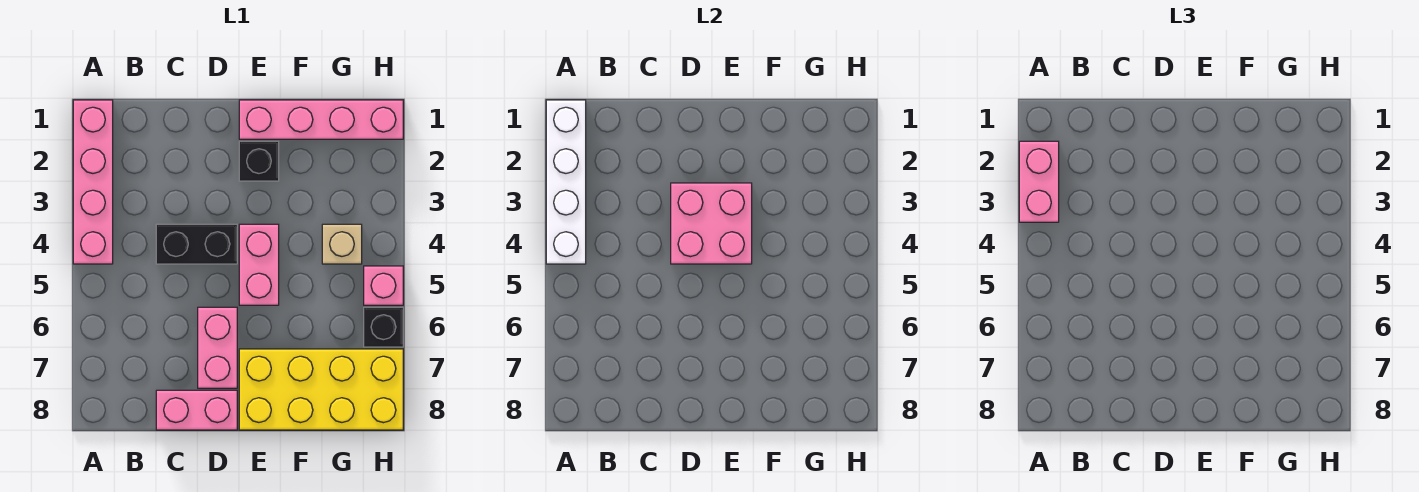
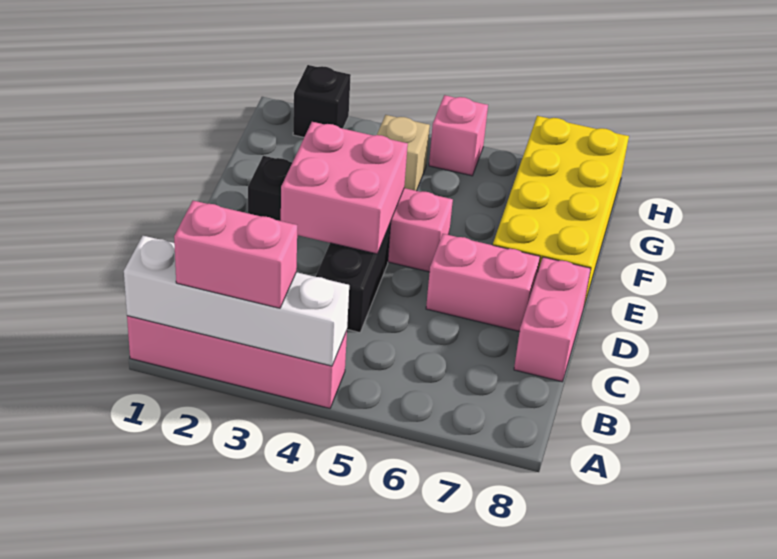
pink 1x4 brick [239,100,403,139] -> none
black 1x1 brick [364,307,403,347] -> black 1x1 brick moved to [293,65,351,137]

